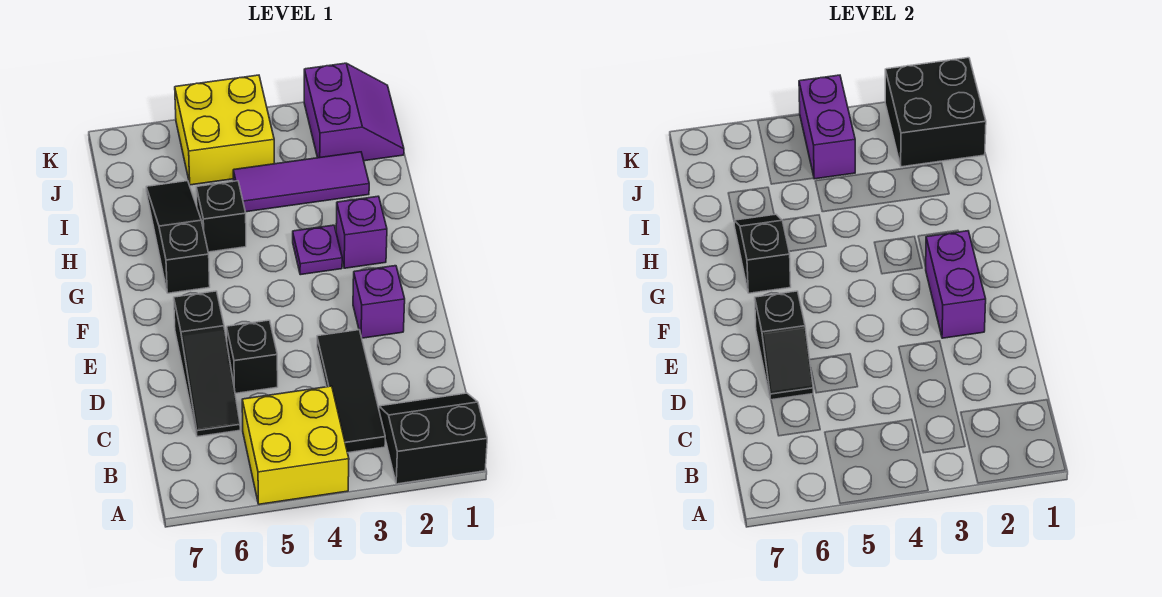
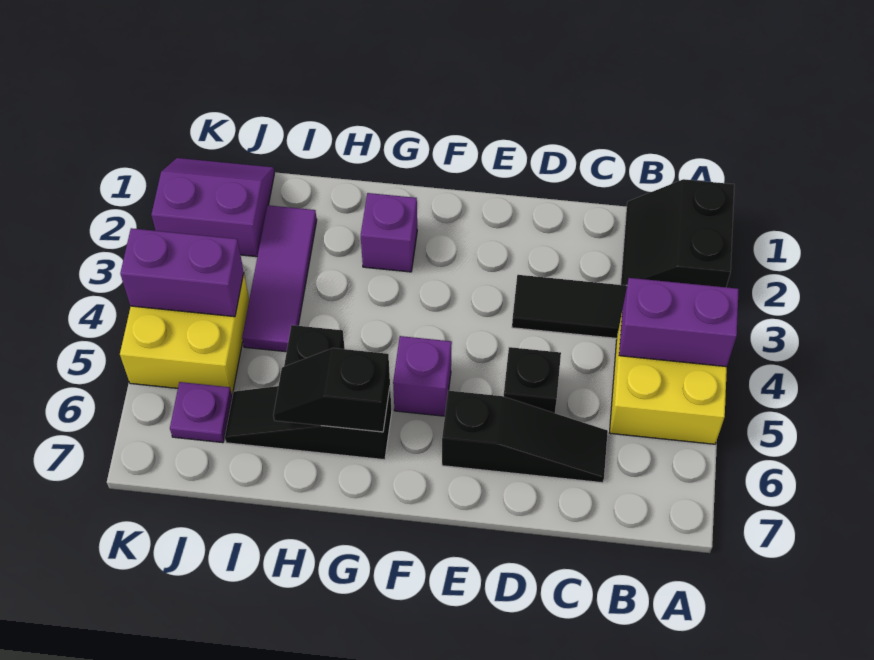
black 1x2 slope [755,291,813,400] -> none
purple 1x1 brick [353,266,405,338] -> purple 1x1 brick moved to [393,336,452,416]
purple 1x2 brick [926,231,986,338] -> purple 1x2 brick moved to [619,278,739,367]
purple 1x1 plate [293,225,342,275] -> purple 1x1 plate moved to [170,382,232,443]
black 2x2 brick [885,58,986,167] -> none

